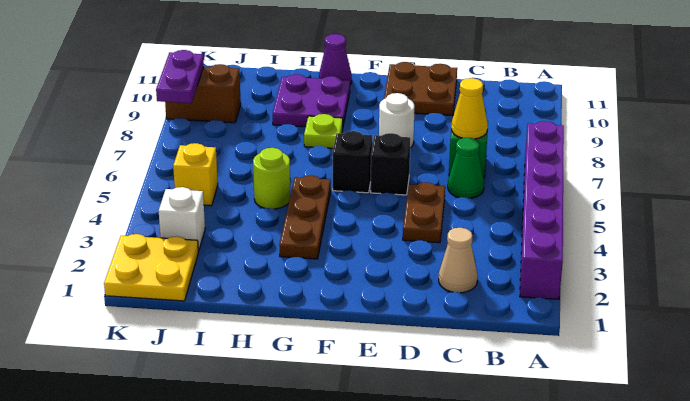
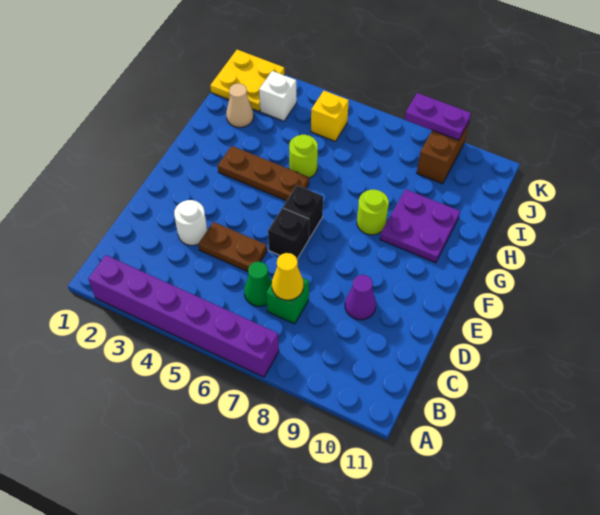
tan 1x1 cone [439,228,478,293] -> tan 1x1 cone moved to [226,83,254,127]
brown 2x2 plate [384,62,457,116] -> none
white 1x1 round brick [379,93,415,148] -> white 1x1 round brick moved to [174,200,207,245]
lime 1x1 plate [304,114,343,148] -> lime 1x1 round brick [357,190,389,235]
purple 1x1 cone [319,34,352,85] -> purple 1x1 cone moved to [345,275,376,320]

